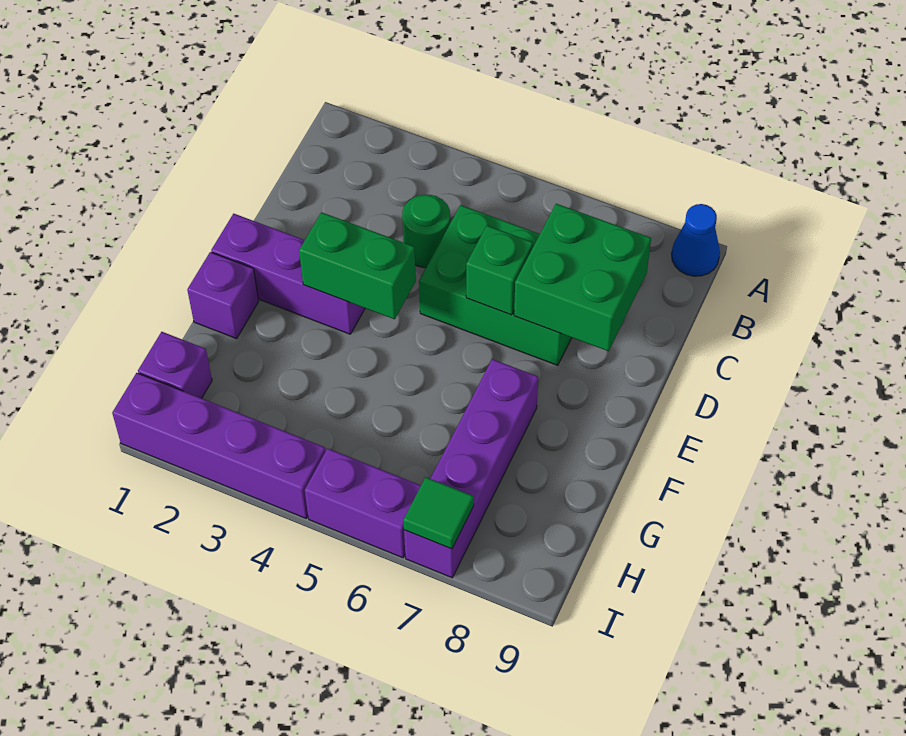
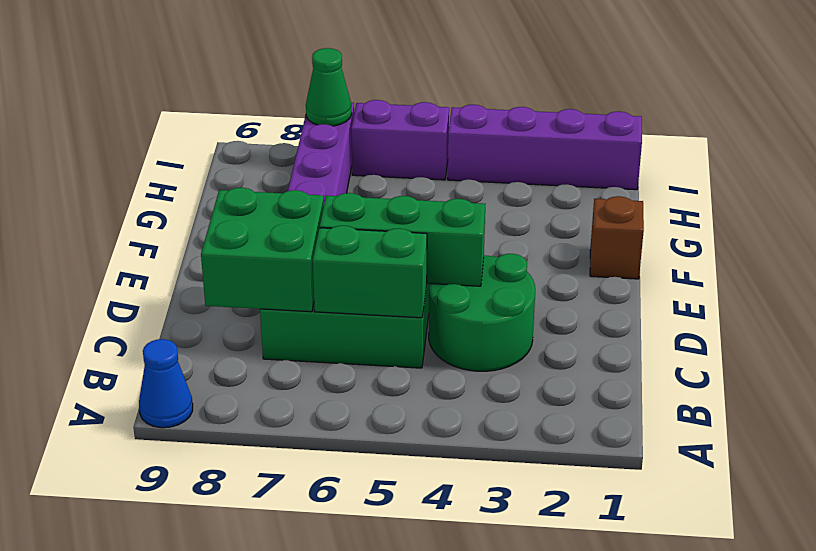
green 1x1 round brick [402,195,450,268] -> green 2x2 round brick [429,254,535,371]
green 1x1 brick [466,226,533,315] -> green 1x3 brick [320,193,485,286]
purple 1x3 brick [211,214,365,334] -> none
green 1x2 brick [299,212,416,319] -> green 1x2 brick moved to [313,226,427,318]
purple 1x1 brick [187,252,259,339] -> brown 1x1 brick [590,196,644,279]
purple 1x1 brick [138,332,212,398] -> none
green 1x1 tile [403,477,474,549] -> green 1x1 cone [306,48,352,126]

